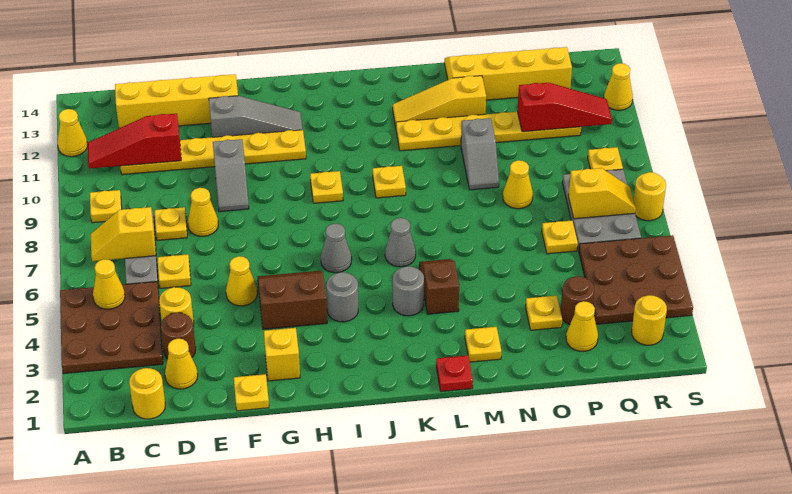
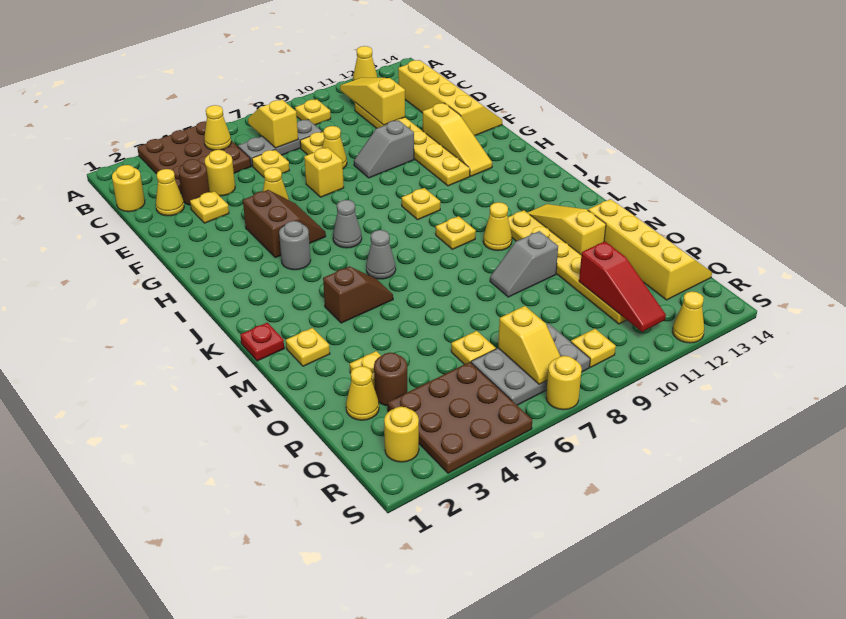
red 1x3 slope [87,114,181,169] -> yellow 1x3 slope [340,78,405,125]
yellow 1x1 plate [234,374,269,411] -> yellow 1x1 plate moved to [190,191,229,223]
grey 1x3 slope [209,96,303,137] -> yellow 1x3 slope [423,103,492,176]
yellow 1x1 brick [264,328,300,381] -> yellow 1x1 brick moved to [304,147,344,197]
grey 1x1 round brick [393,266,424,316] -> none
yellow 1x1 cone [503,160,533,209] -> yellow 1x1 cone moved to [483,202,512,251]

